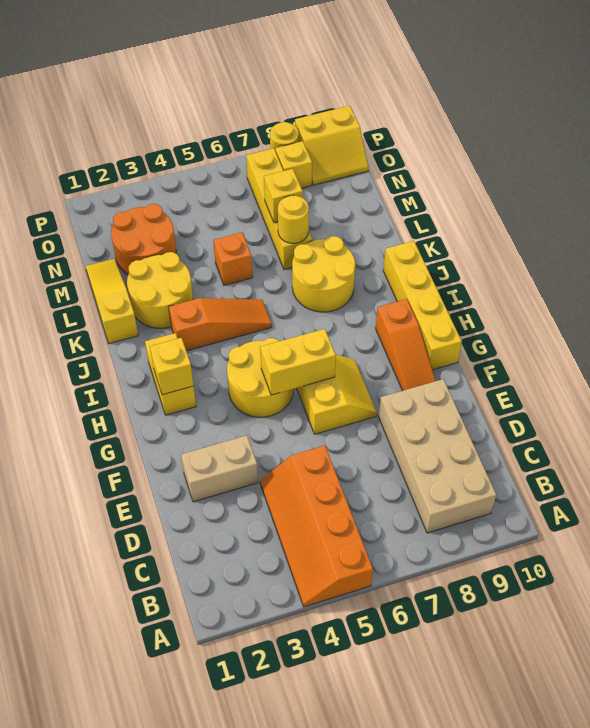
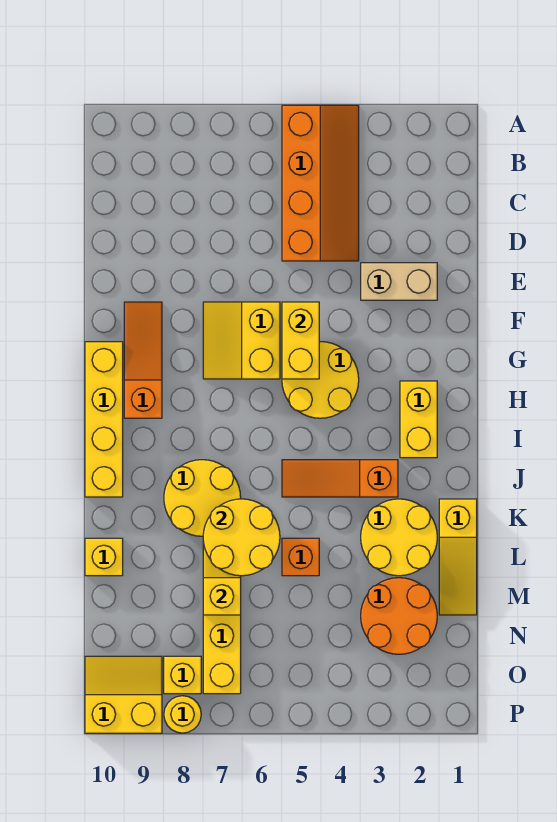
tan 2x4 brick [379,379,496,533] -> none
yellow 1x2 brick [260,329,336,395] -> yellow 1x2 brick turned to [282,302,319,379]
yellow 1x1 brick [150,338,194,395] -> yellow 1x1 brick moved to [85,538,123,576]
yellow 1x1 round brick [278,195,309,244] -> yellow 2x2 round brick [203,499,280,576]

